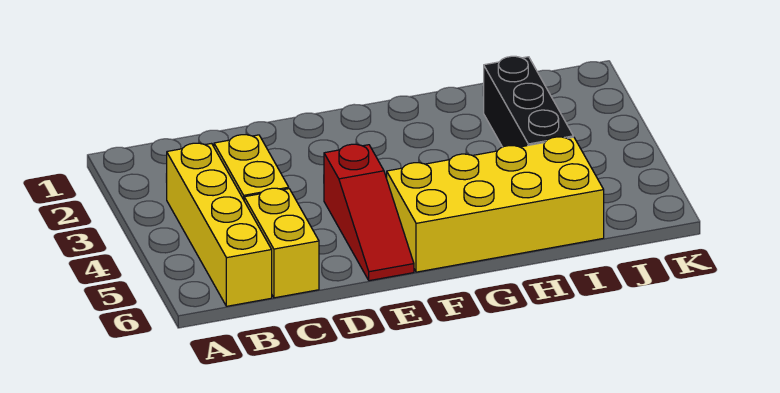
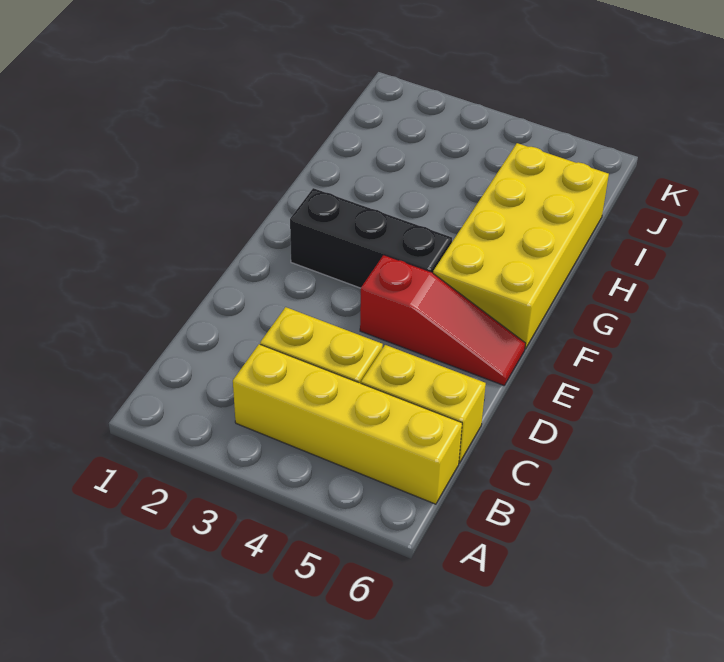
black 1x3 brick [483,56,573,147] -> black 1x3 brick moved to [290,188,452,288]

